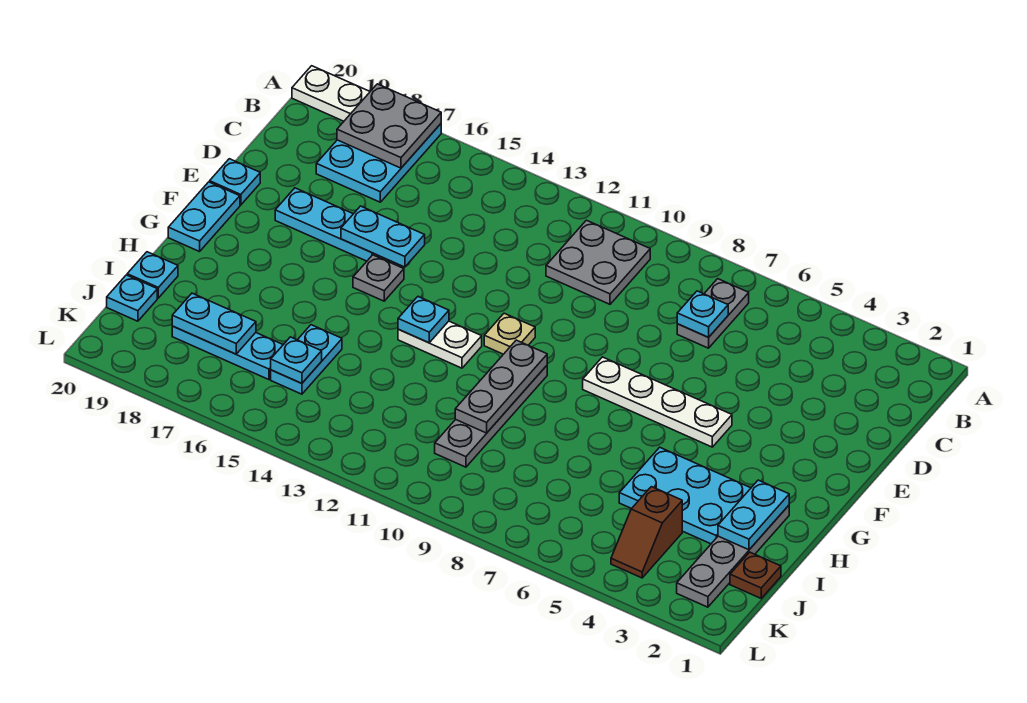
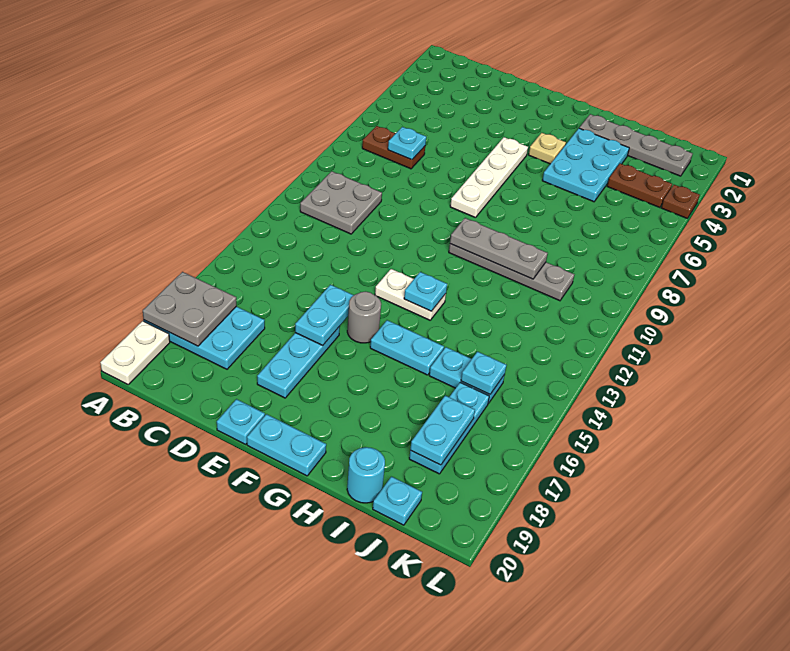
grey 1x2 plate [677,279,749,348] -> brown 1x2 plate [362,126,425,169]
tan 1x1 plate [484,313,535,354] -> tan 1x1 plate moved to [529,133,566,164]
grey 1x1 plate [353,255,404,301] -> grey 1x1 round brick [347,292,381,343]
white 1x2 plate [398,321,482,368] -> white 1x2 plate turned to [375,269,446,320]
cyan 1x2 plate [718,480,789,550] -> cyan 1x2 plate moved to [370,320,444,375]
cyan 1x1 plate [127,252,178,298] -> cyan 1x1 round brick [347,447,385,503]
brown 1x1 plate [730,552,781,598] -> brown 1x1 plate moved to [661,185,700,218]
brown 1x2 slope [611,487,682,578] -> brown 1x2 plate [607,163,672,208]

